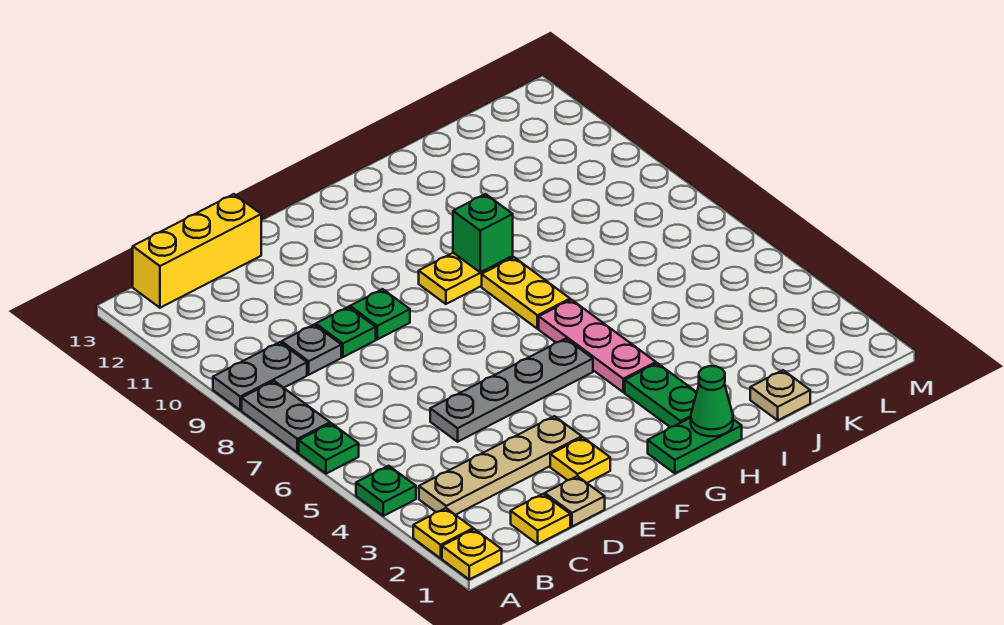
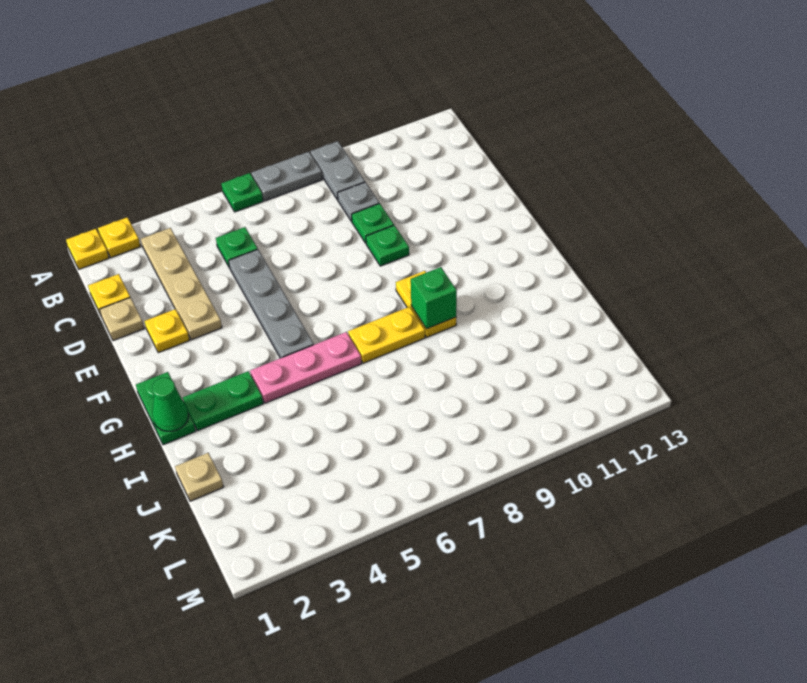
green 1x1 plate [356,466,416,516] -> green 1x1 plate moved to [216,227,258,268]
yellow 1x3 brick [133,194,261,308] -> none

